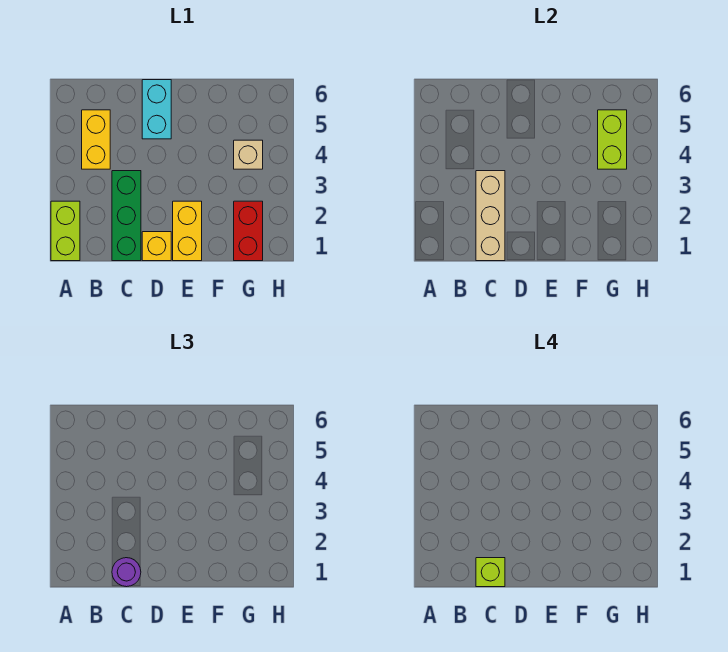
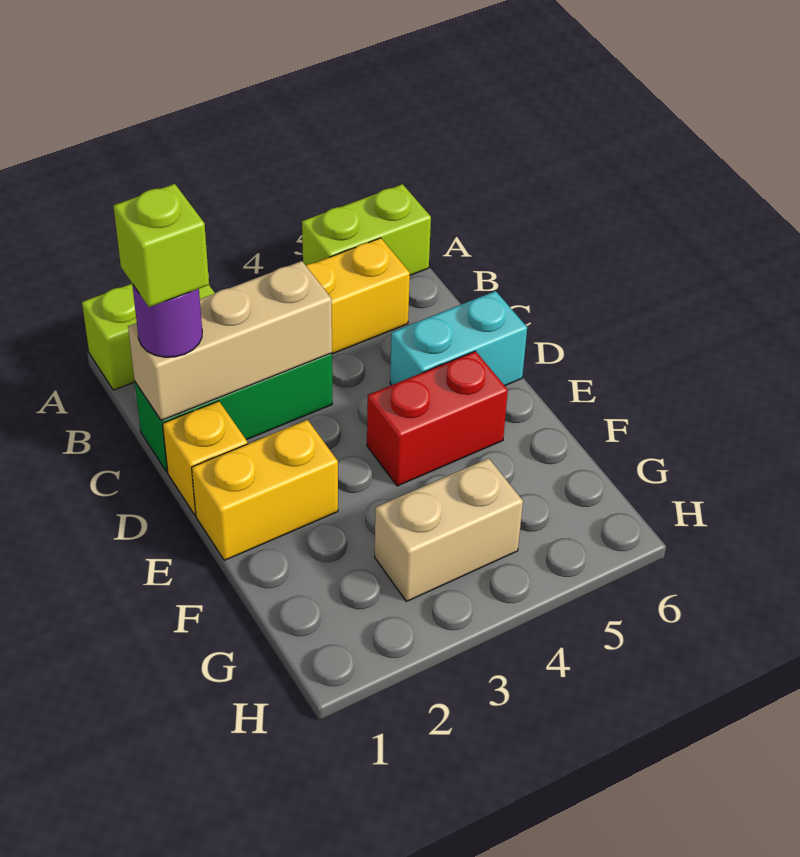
red 1x2 brick [234,201,263,261] -> red 1x2 brick moved to [367,351,508,486]
tan 1x1 brick [234,140,263,169] -> tan 1x2 brick [375,458,523,602]
lime 1x2 brick [598,110,627,169] -> lime 1x2 brick moved to [302,184,431,275]

